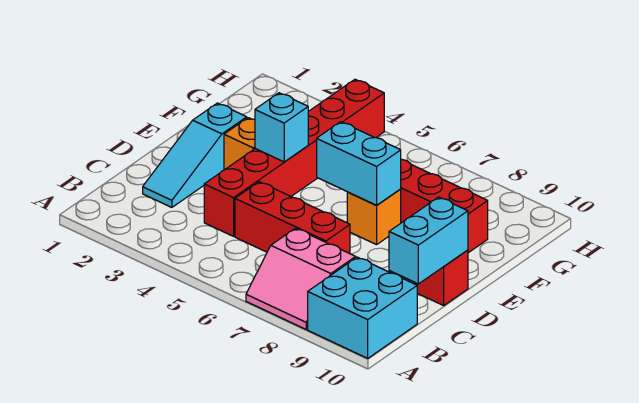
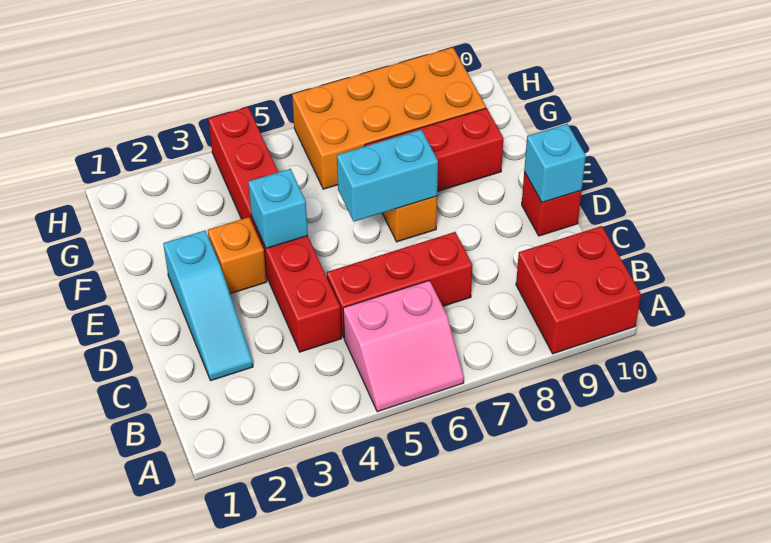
pink 2x2 slope [246,228,356,329] -> pink 2x2 slope moved to [343,281,464,412]
cyan 2x2 brick [308,257,417,358] -> red 2x2 brick [516,226,641,354]
cyan 1x2 brick [389,197,468,284] -> cyan 1x1 brick [524,124,586,202]
none -> orange 2x4 brick [292,47,486,189]

